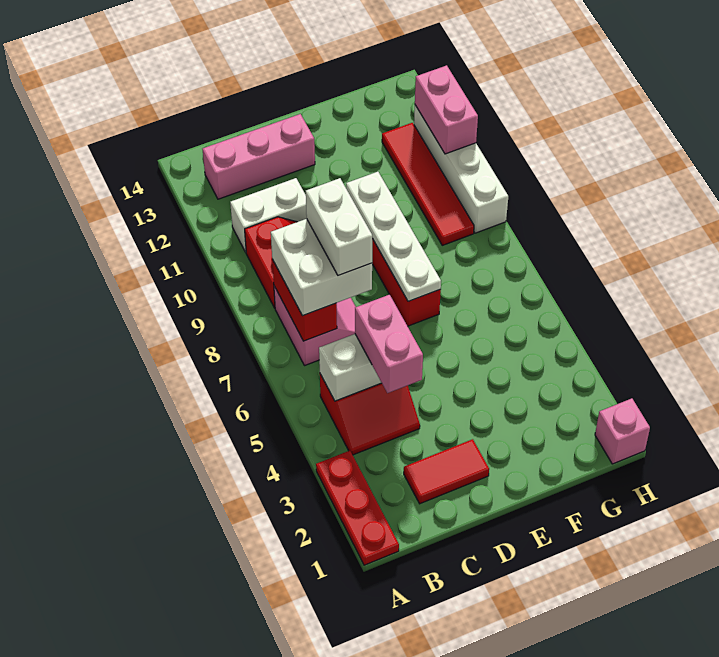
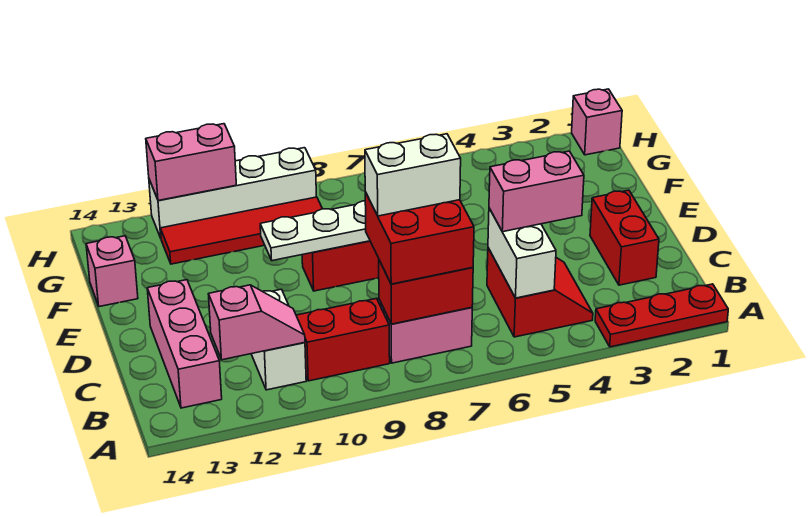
white 2x2 brick [271,219,372,316] -> red 2x2 brick [365,192,474,284]
none -> pink 1x2 slope [208,285,305,360]
red 1x2 tile [404,439,489,504] -> red 1x2 brick [590,190,659,285]
none -> pink 1x1 brick [86,236,138,307]

